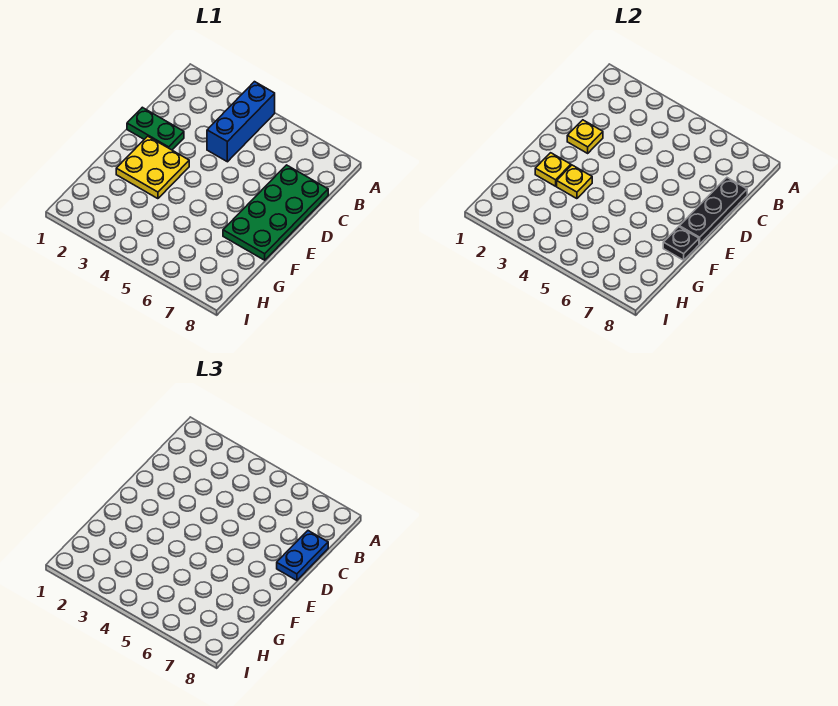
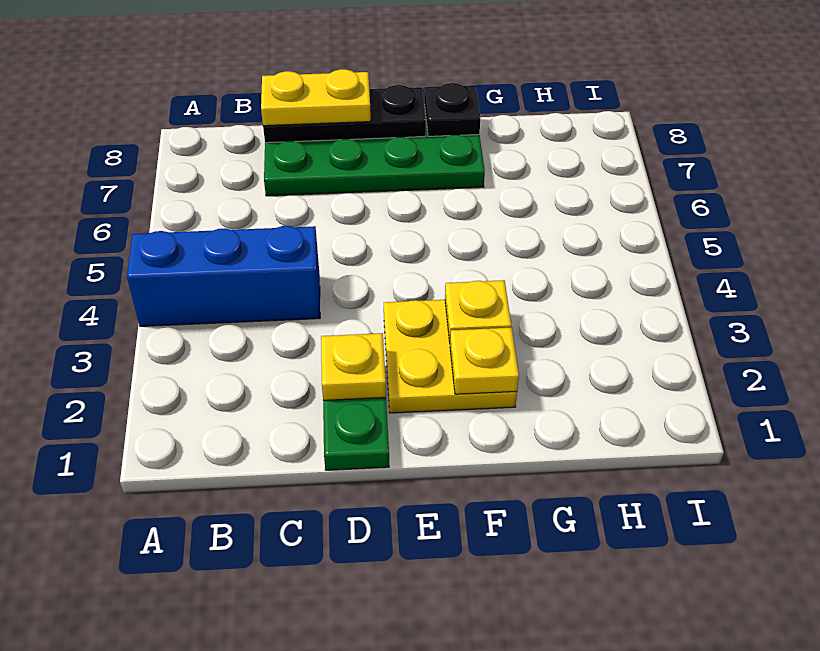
blue 1x2 plate [277,531,328,580] -> yellow 1x2 plate [261,69,371,126]

